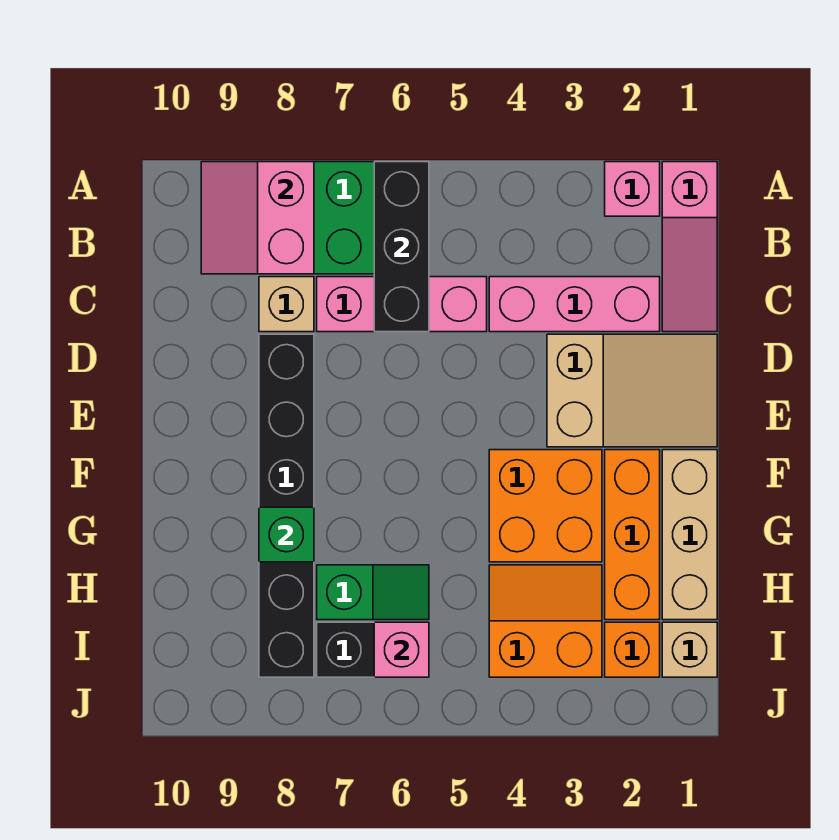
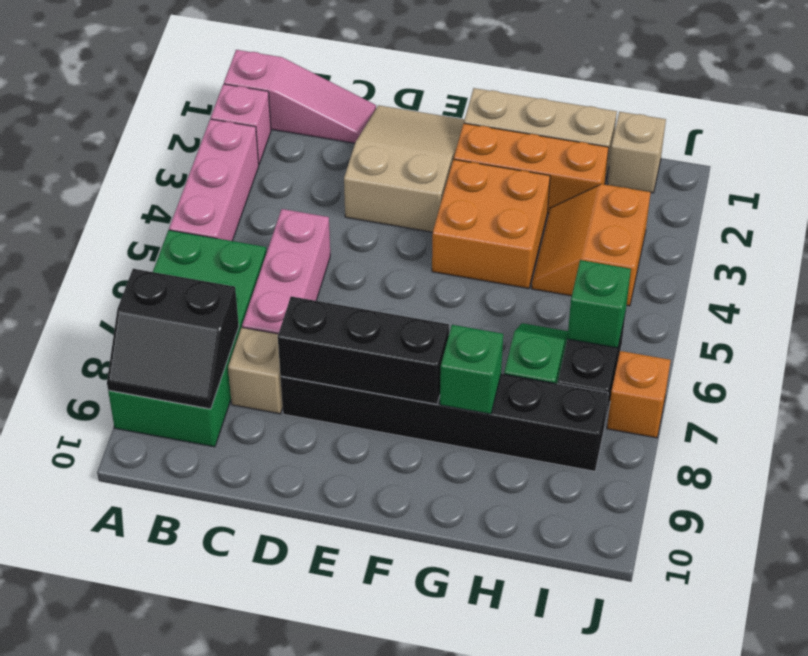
black 1x3 brick [374,162,429,332] -> black 1x3 brick moved to [278,296,449,404]
pink 2x2 slope [201,162,314,274] -> black 2x2 slope [107,269,239,409]
pink 1x3 brick [489,277,660,332] -> pink 1x3 brick moved to [169,119,259,241]
orange 1x1 brick [605,622,660,677] -> orange 1x1 brick moved to [607,351,671,438]
pink 1x1 brick [374,622,429,677] -> green 1x1 brick [567,260,631,348]

